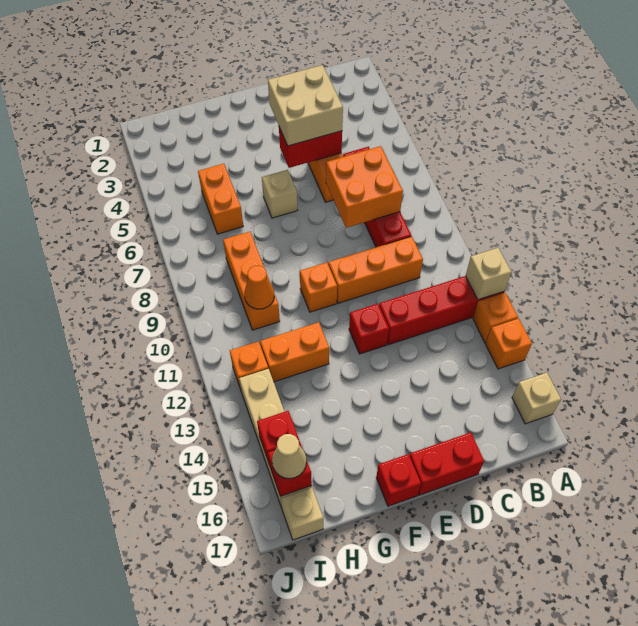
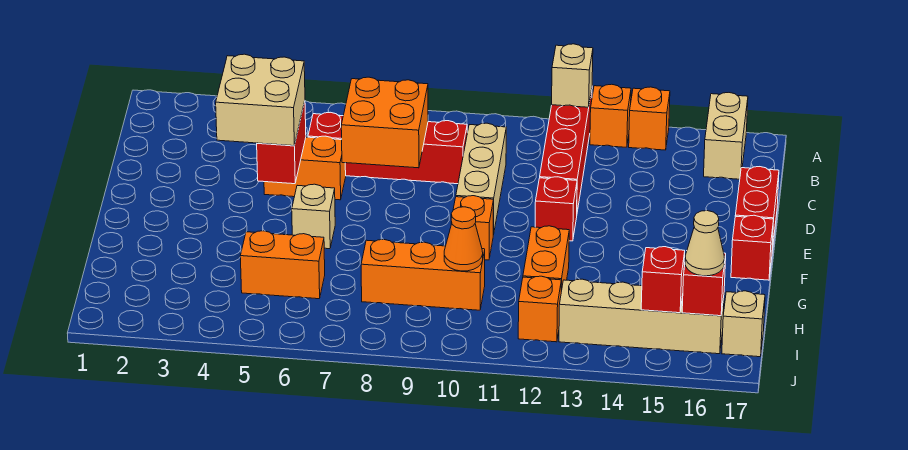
tan 1x1 brick [512,373,561,424] -> tan 1x2 brick [704,93,748,179]
orange 1x3 brick [329,236,423,303] -> tan 1x3 brick [456,123,506,235]

